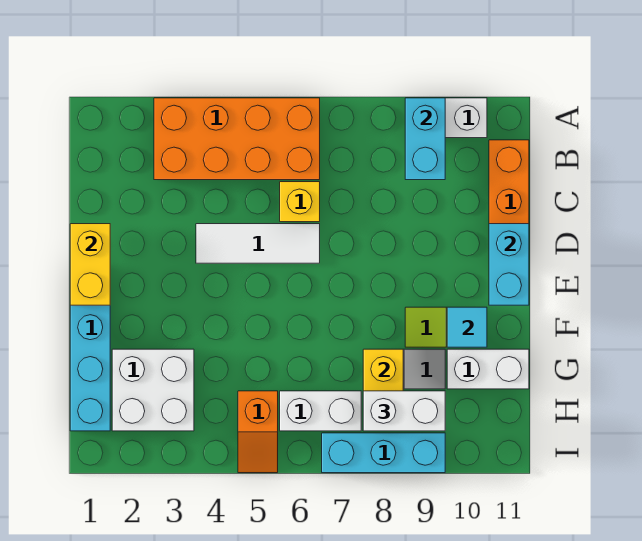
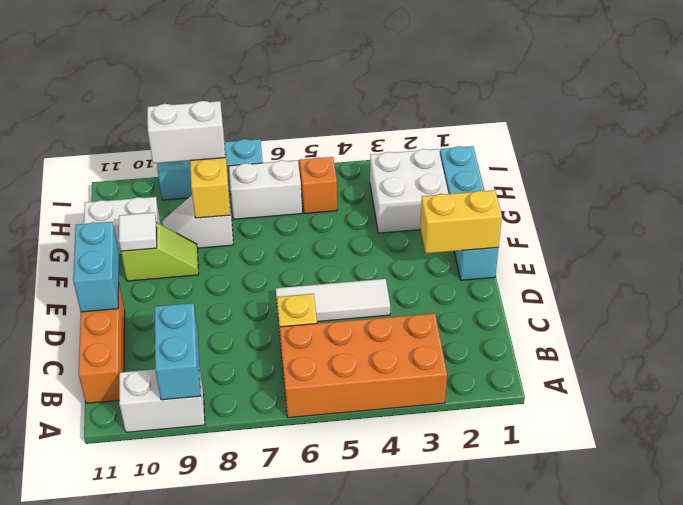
yellow 1x2 brick [70,224,110,305] -> yellow 1x2 brick turned to [420,190,502,253]
cyan 1x1 tile [447,307,487,347] -> white 1x1 tile [119,213,157,251]

